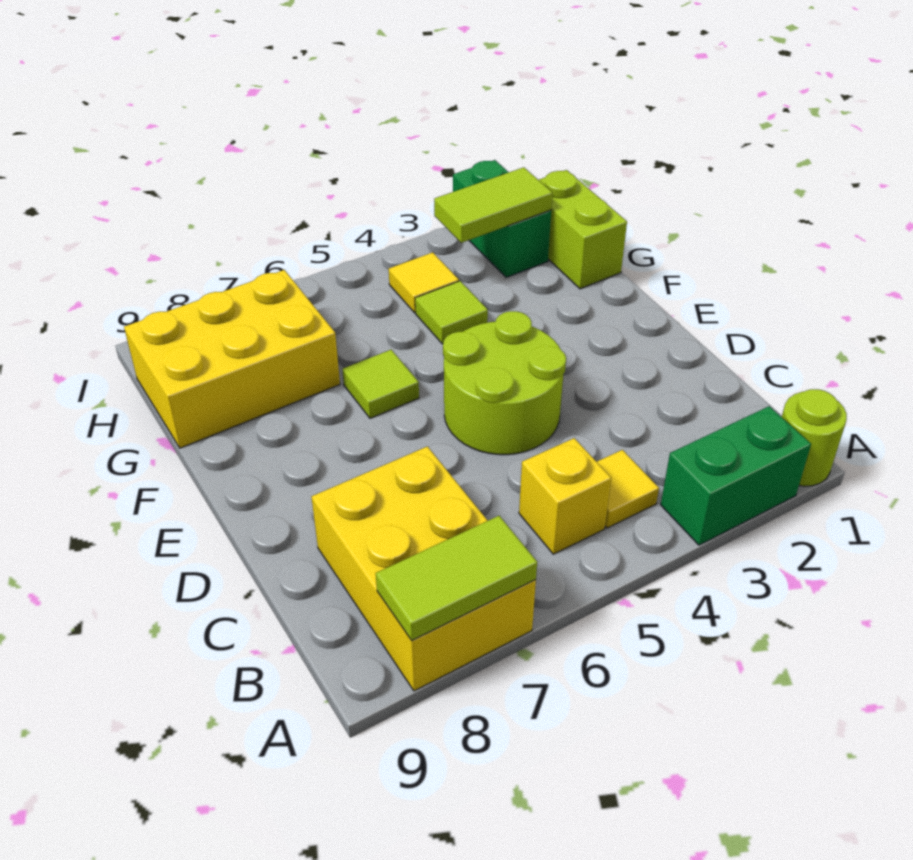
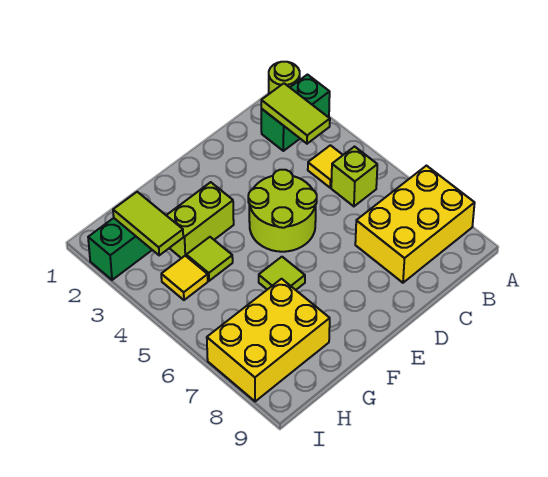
green 1x2 brick [661,406,811,545] -> green 1x2 brick turned to [261,75,330,151]
lime 1x2 tile [376,516,537,640] -> lime 1x2 tile moved to [261,83,330,144]
yellow 1x1 brick [519,438,611,554] -> lime 1x1 brick [331,147,377,206]
lime 1x2 brick [539,170,627,289] -> lime 1x2 brick moved to [166,182,234,258]
yellow 2x3 brick [124,270,340,448] -> yellow 2x3 brick turned to [207,279,330,401]

